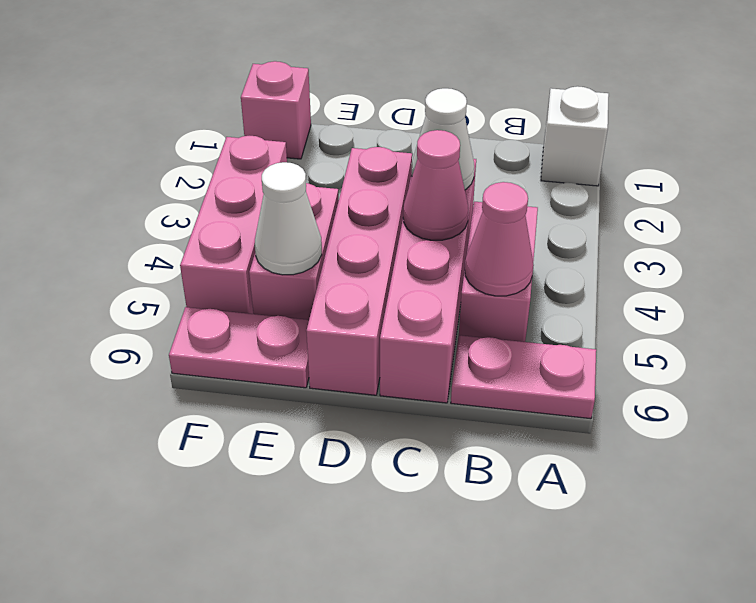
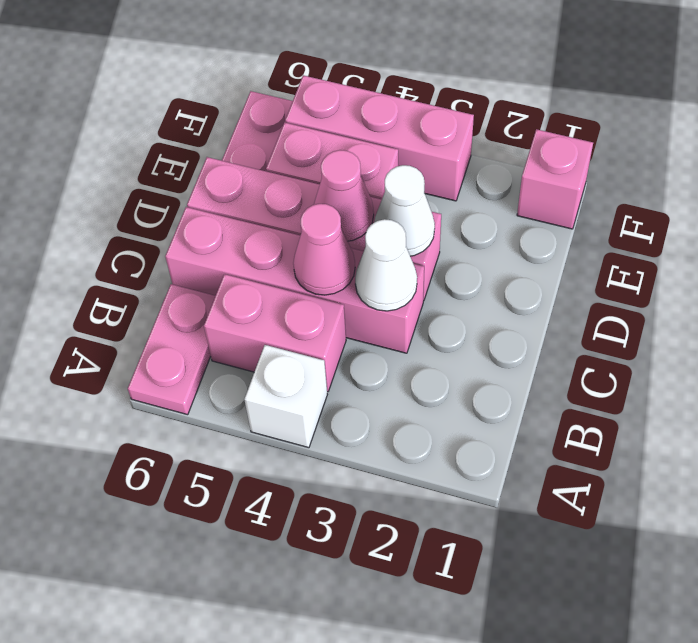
white 1x1 brick [541,86,609,186] -> white 1x1 brick moved to [244,345,327,448]
pink 1x1 cone [465,182,534,296] -> pink 1x1 cone moved to [314,150,374,241]
white 1x1 cone [255,162,322,275] -> white 1x1 cone moved to [374,165,435,256]

